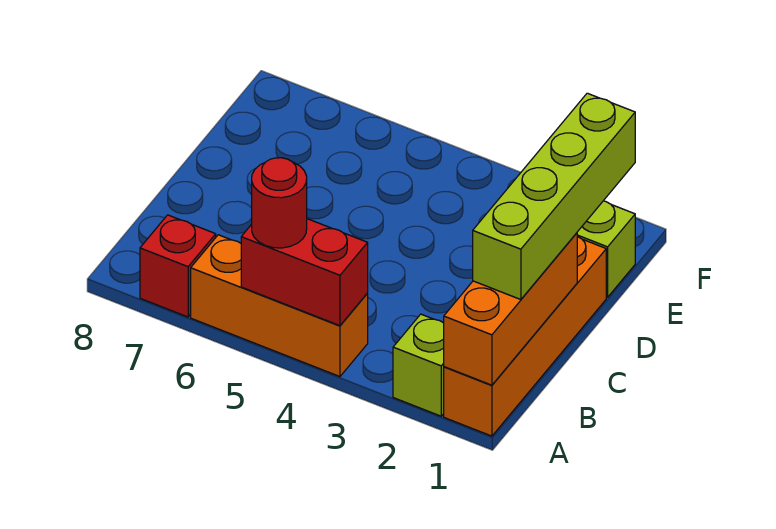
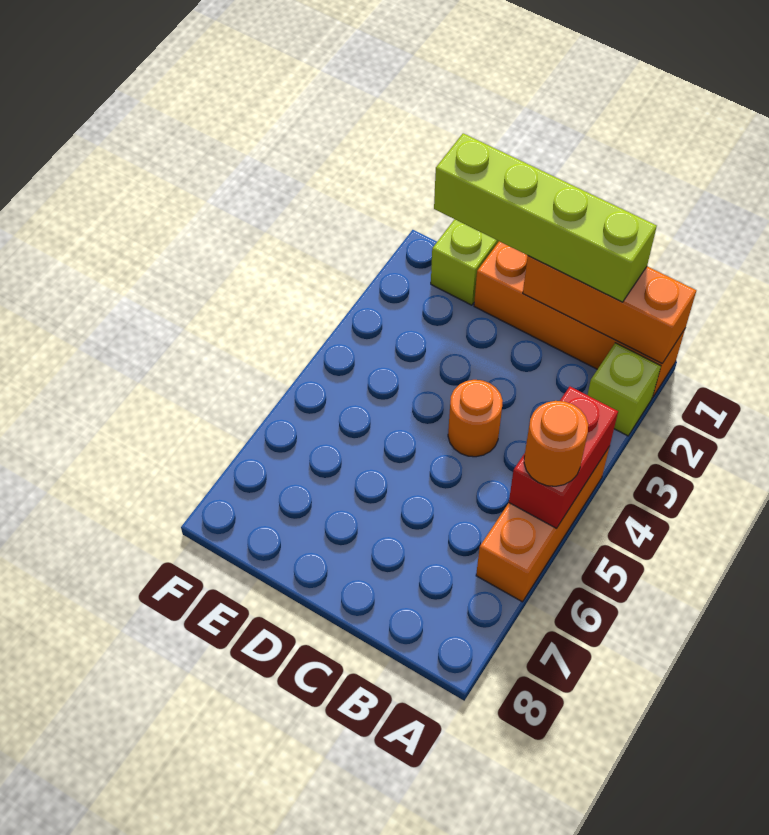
red 1x1 round brick [252,158,307,248] -> orange 1x1 round brick [524,401,588,486]
red 1x1 brick [140,215,216,317] -> none
none -> orange 1x1 round brick [448,380,503,457]

